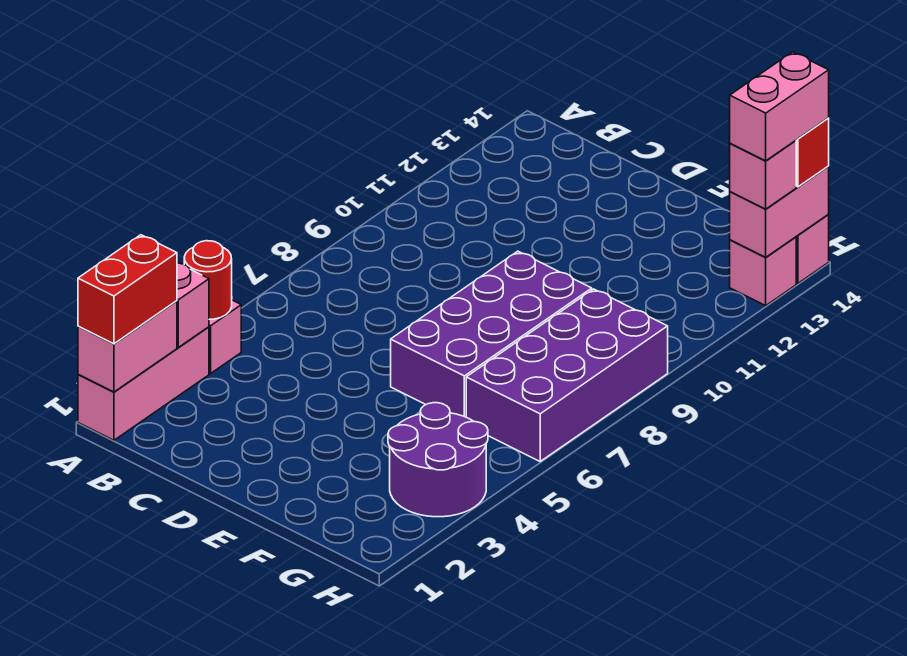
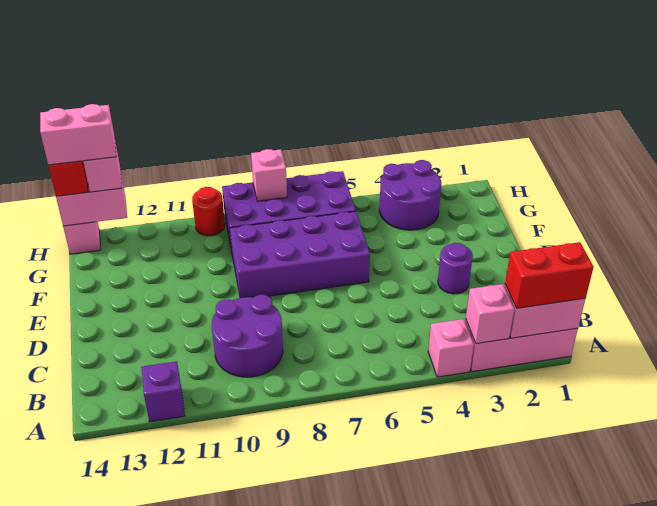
red 1x1 round brick [184,241,232,319] -> red 1x1 round brick moved to [192,187,225,236]
none -> purple 1x1 brick [141,361,185,422]
none -> purple 2x2 round brick [212,295,283,377]
none -> purple 1x1 round brick [438,243,473,294]
pink 1x1 brick [730,237,796,306] -> pink 1x1 brick moved to [251,149,287,201]

